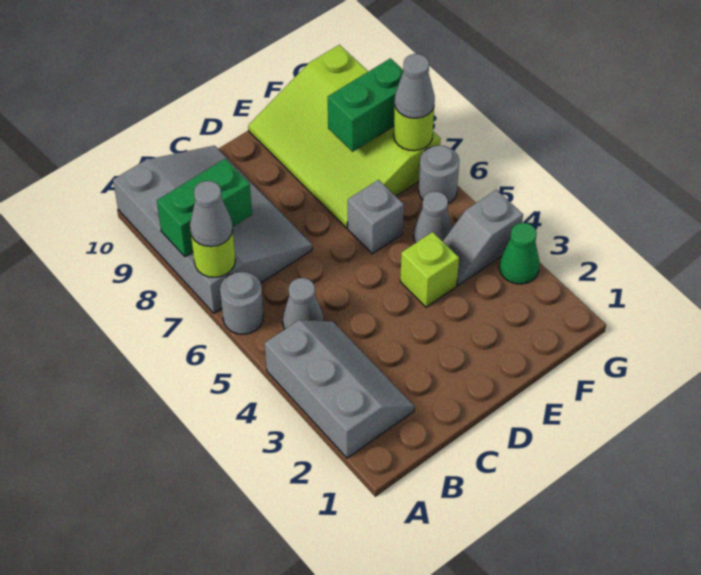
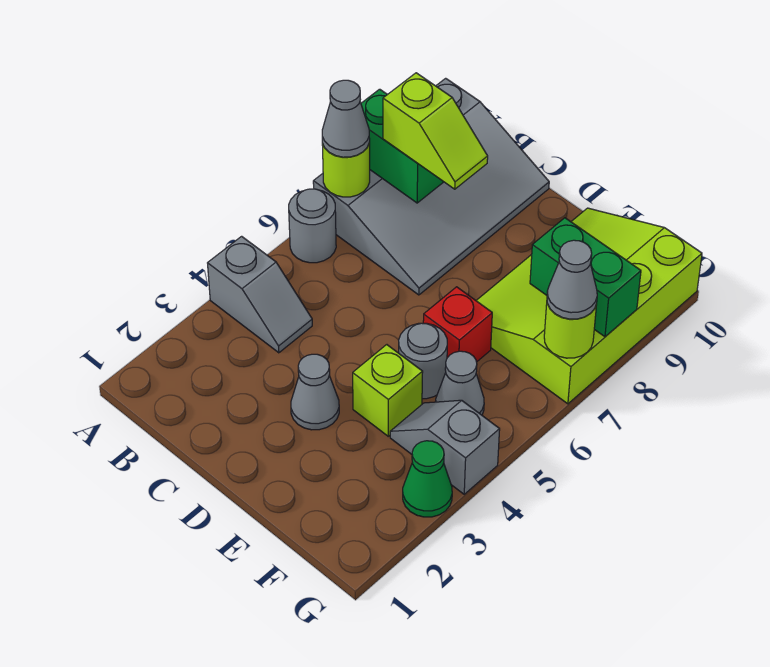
grey 2x3 slope [265,320,414,458] -> grey 1x2 slope [208,236,312,353]
grey 1x1 cone [283,278,323,330] -> grey 1x1 cone moved to [291,354,339,430]
none -> lime 1x2 slope [383,73,488,189]
grey 1x1 brick [348,180,404,254] -> red 1x1 brick [423,287,492,362]
grey 1x1 round brick [419,146,459,204] -> grey 1x1 round brick moved to [399,323,447,399]

